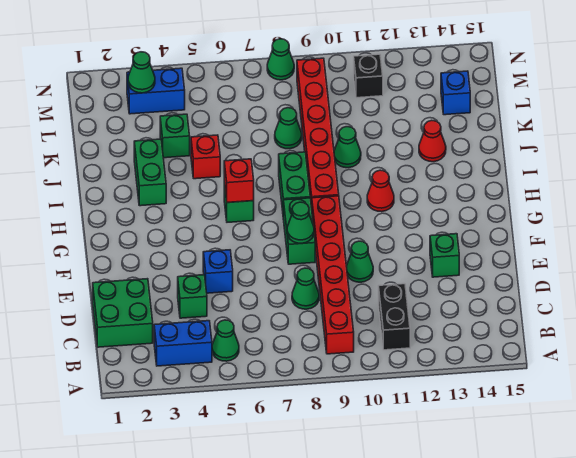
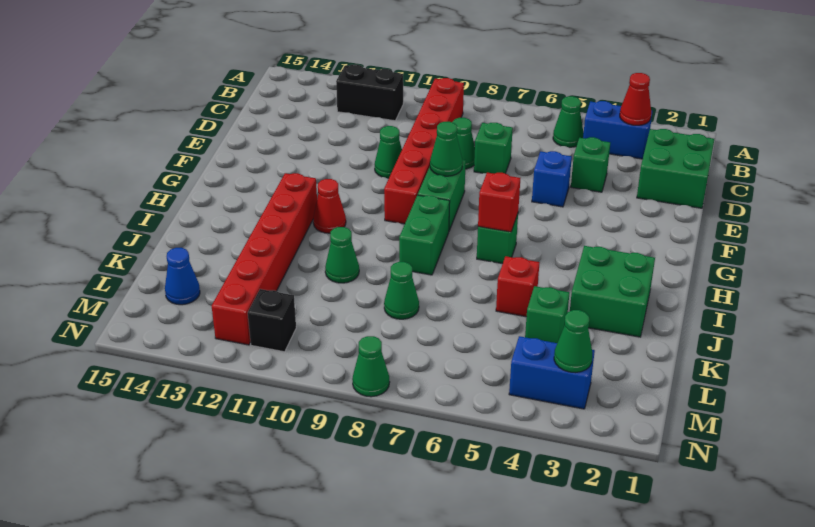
black 1x2 brick [378,284,410,350] -> black 1x2 brick turned to [336,65,403,121]
green 1x1 brick [430,234,459,277] -> green 1x1 brick moved to [474,123,513,174]
red 1x6 brick [297,58,339,207] -> red 1x6 brick moved to [212,173,317,345]
green 1x2 brick [134,139,166,206] -> green 2x2 brick [570,246,655,337]
red 1x1 cone [419,120,446,162] -> red 1x1 cone moved to [620,73,651,125]
blue 1x1 brick [441,71,470,115] -> blue 1x1 cone [165,248,200,305]

